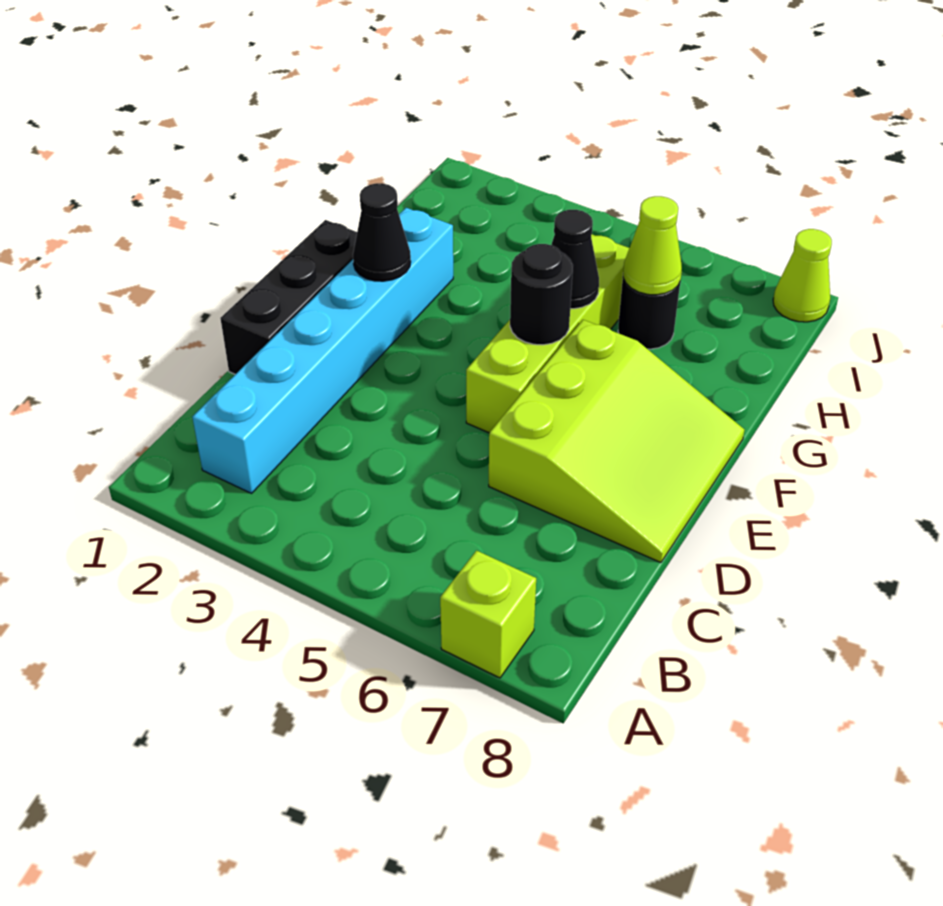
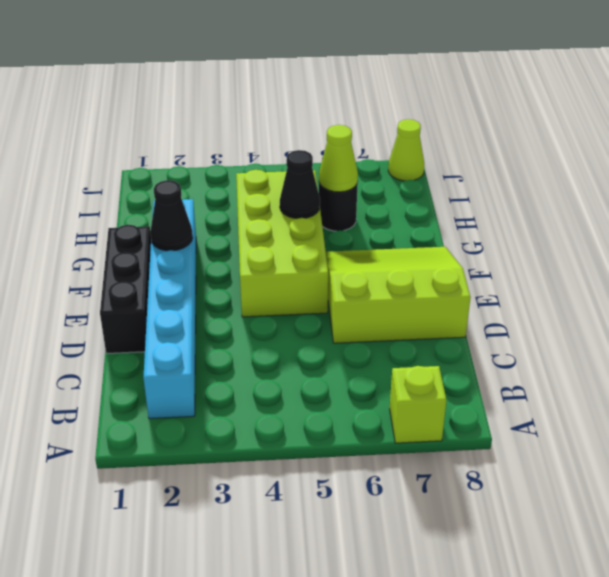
lime 3x3 slope [489,320,745,563] -> lime 3x3 slope turned to [326,247,471,343]
lime 1x4 brick [466,235,629,433] -> lime 2x4 brick [236,170,328,317]
black 1x1 round brick [510,244,573,345] -> none

